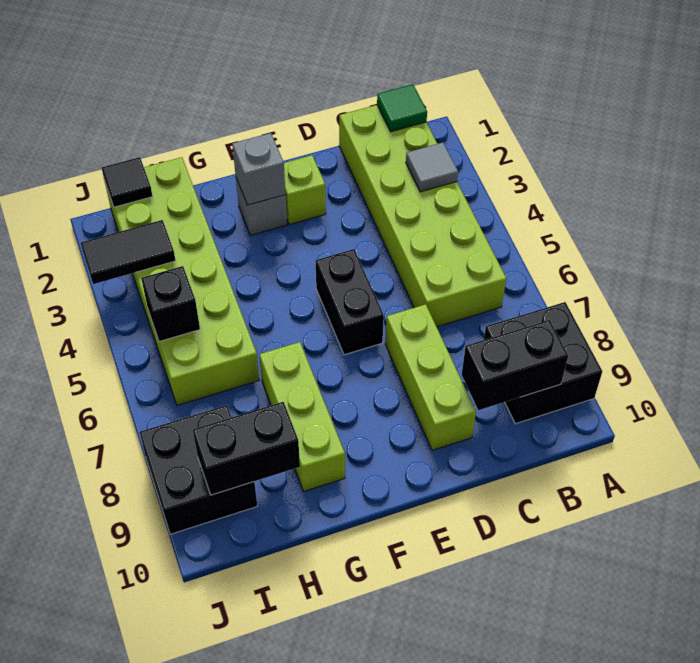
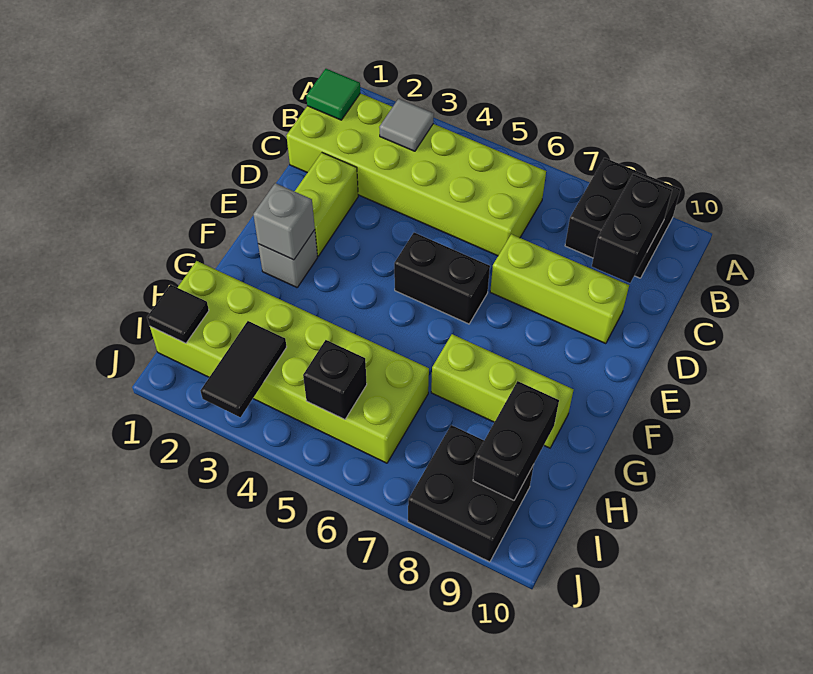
lime 1x1 brick [284,155,326,224] -> lime 1x2 brick [295,153,358,256]

